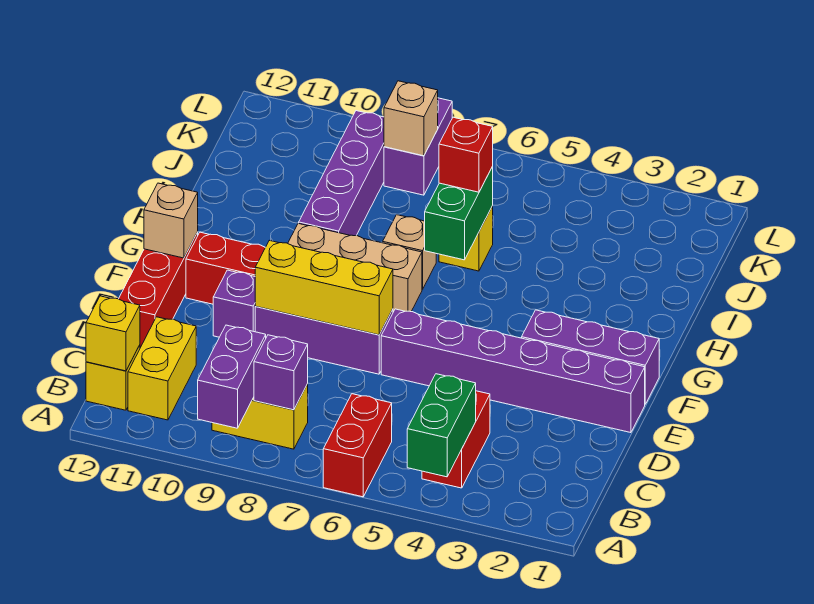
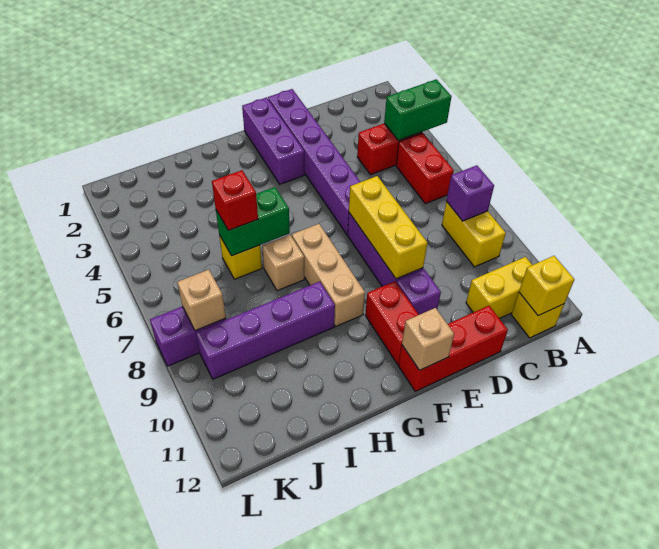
red 1x2 brick [323,394,392,497] -> red 1x2 brick turned to [396,133,454,204]
purple 1x2 brick [198,325,266,428] -> none

